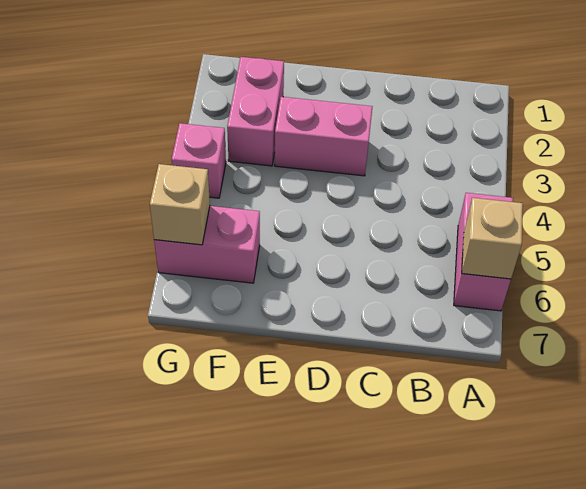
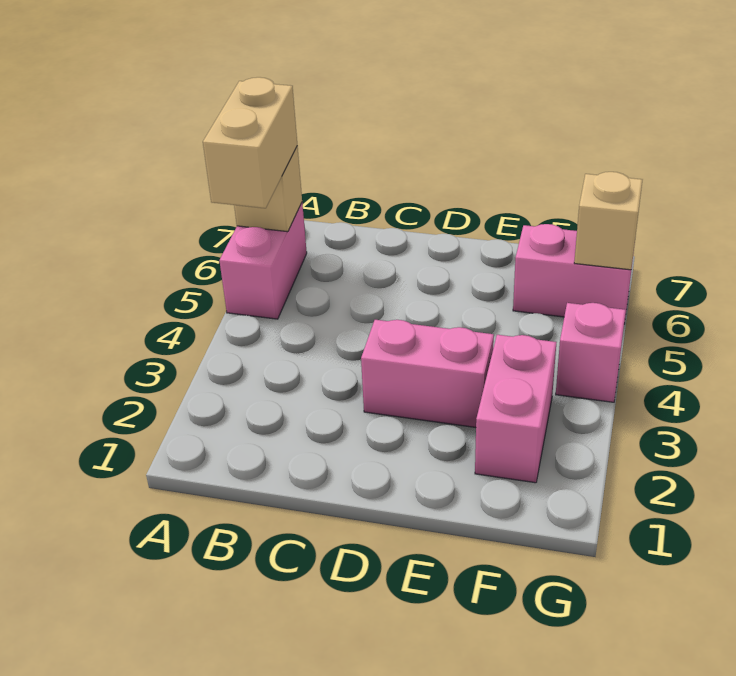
none -> tan 1x2 brick [203,77,297,208]

